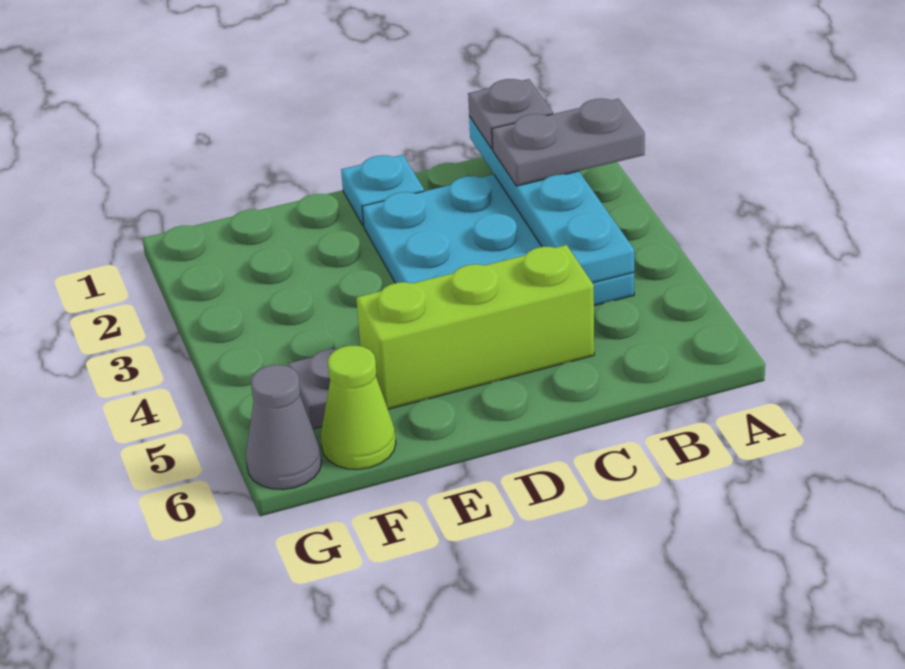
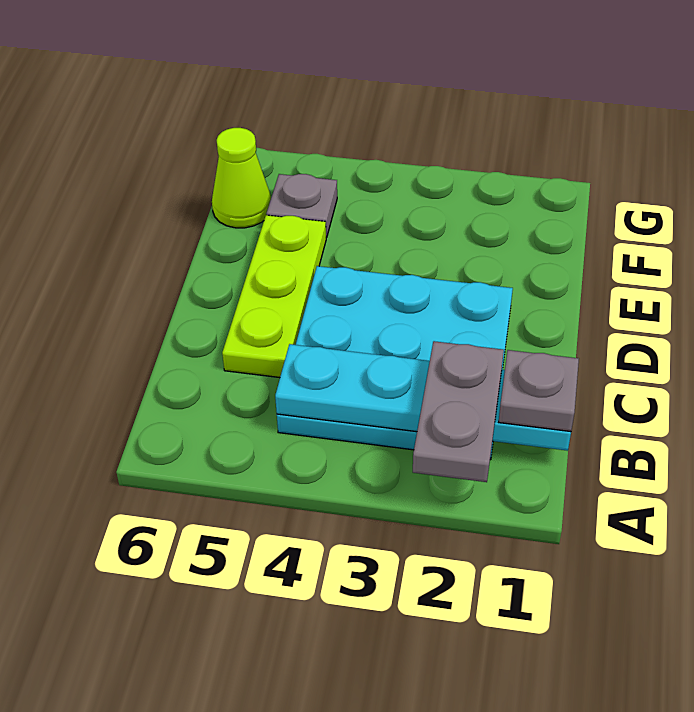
lime 1x3 brick [356,245,594,409] -> lime 1x3 plate [222,215,326,378]
cyan 1x1 plate [341,155,424,226] -> none
grey 1x1 cone [246,365,322,490] -> none

